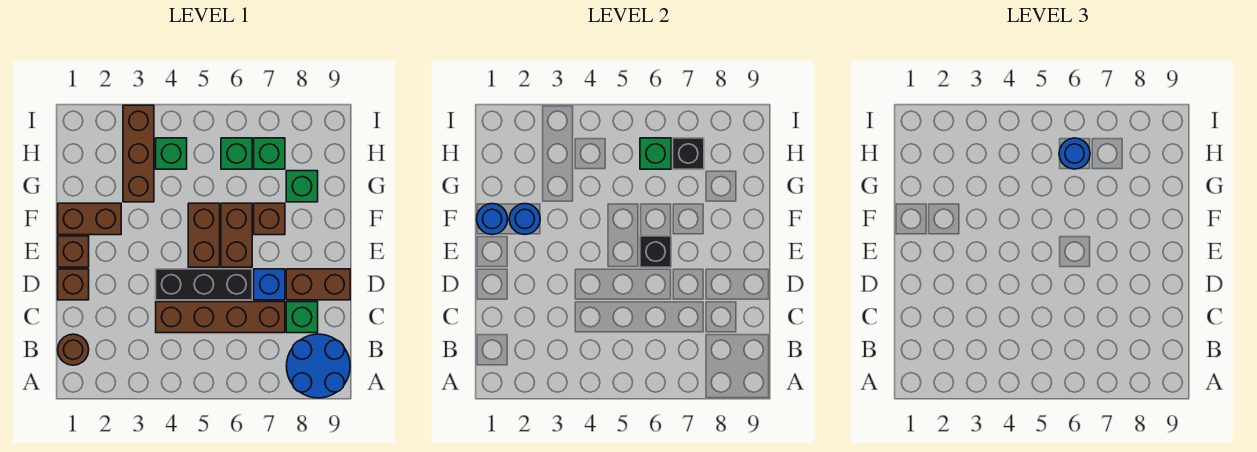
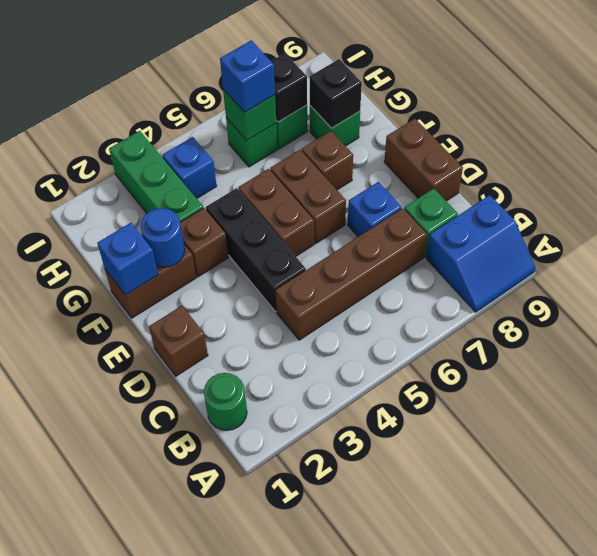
blue 2x2 round brick [287,334,350,398] -> blue 2x2 slope [426,195,536,312]
brown 1x1 round brick [58,334,89,365] -> green 1x1 round brick [204,373,247,430]
black 1x3 brick [156,269,252,300] -> black 1x3 brick turned to [206,188,306,311]
brown 1x2 brick [286,269,350,300] -> brown 1x2 brick turned to [384,119,463,201]
brown 1x1 brick [58,236,89,267] -> brown 1x1 brick moved to [180,208,229,277]
black 1x1 brick [640,236,671,267] -> black 1x1 brick moved to [309,59,362,128]
blue 1x1 round brick [477,204,508,235] -> blue 1x1 brick [98,223,158,295]
brown 1x3 brick [123,105,154,202] -> green 1x3 brick [109,131,203,222]
green 1x1 brick [156,138,187,169] -> blue 1x1 brick [162,137,217,198]
blue 1x1 round brick [1059,138,1090,169] -> blue 1x1 brick [220,40,275,112]

